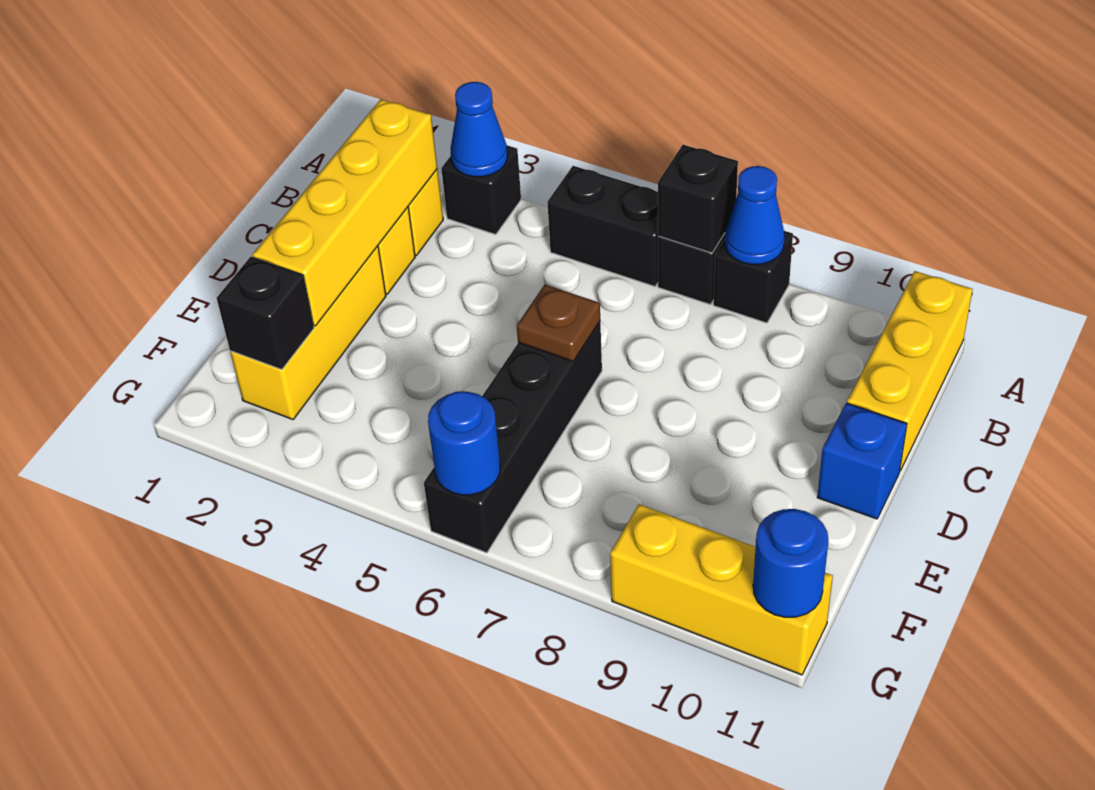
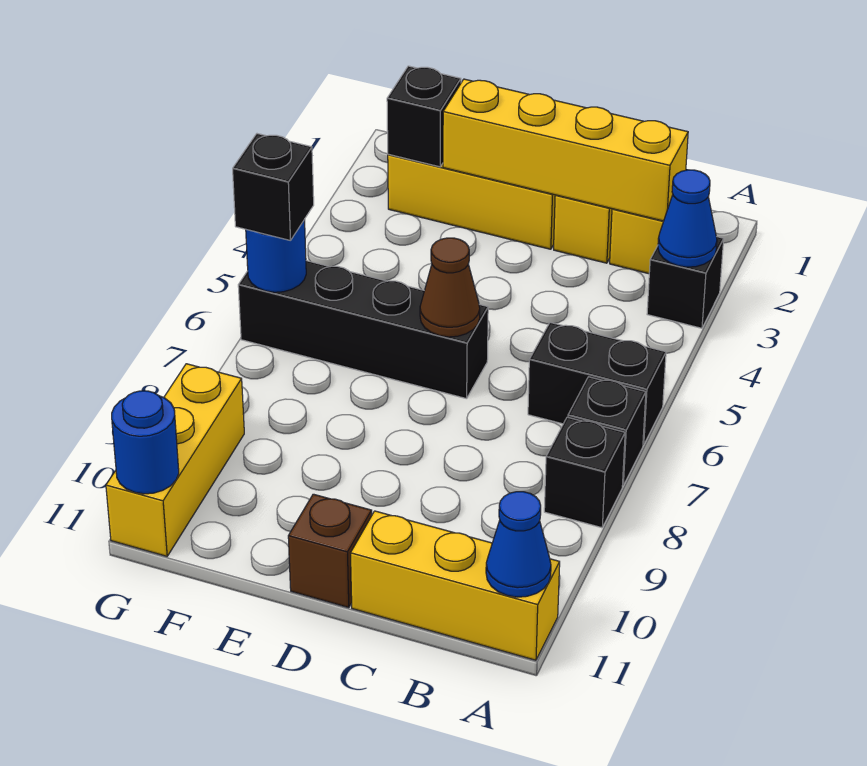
black 1x2 brick [547,166,658,286] -> black 1x2 brick turned to [528,322,666,445]
black 1x1 brick [658,145,738,253] -> black 1x1 brick moved to [233,134,314,241]
blue 1x1 cone [725,166,785,265] -> blue 1x1 cone moved to [486,492,551,597]
brown 1x1 plate [517,285,600,361] -> brown 1x1 cone [420,238,480,337]
blue 1x1 brick [817,403,907,519] -> brown 1x1 brick [288,494,372,608]

